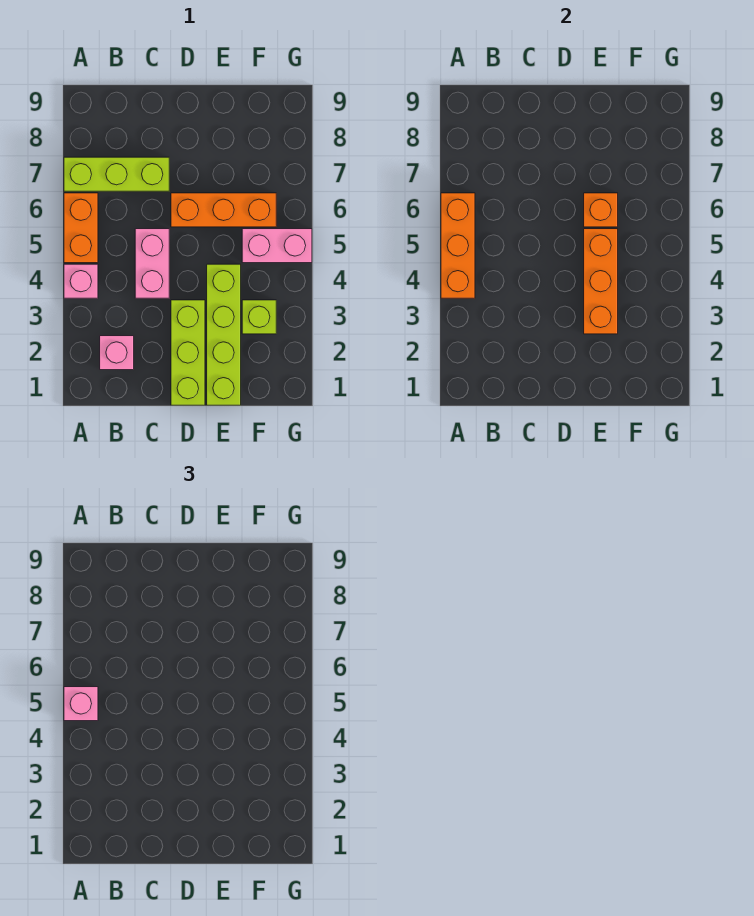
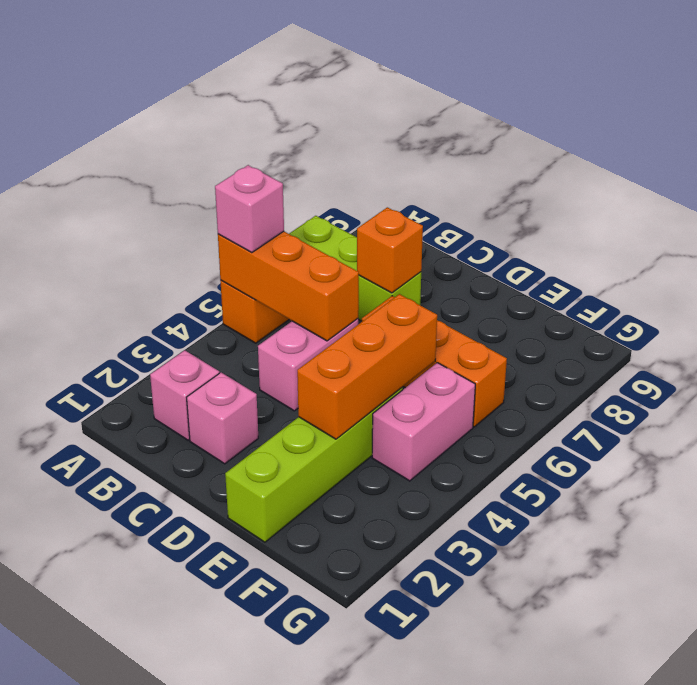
pink 1x1 brick [64,264,98,298] -> pink 1x1 brick moved to [187,373,258,464]
orange 1x3 brick [441,193,475,298] -> orange 1x3 brick turned to [218,231,359,341]
lime 1x3 brick [171,300,205,405] -> none
orange 1x1 brick [584,193,618,227] -> orange 1x1 brick moved to [357,207,423,293]
lime 1x1 brick [242,300,276,334] -> none
pink 1x2 brick [242,229,312,263] -> pink 1x2 brick turned to [372,363,475,481]

